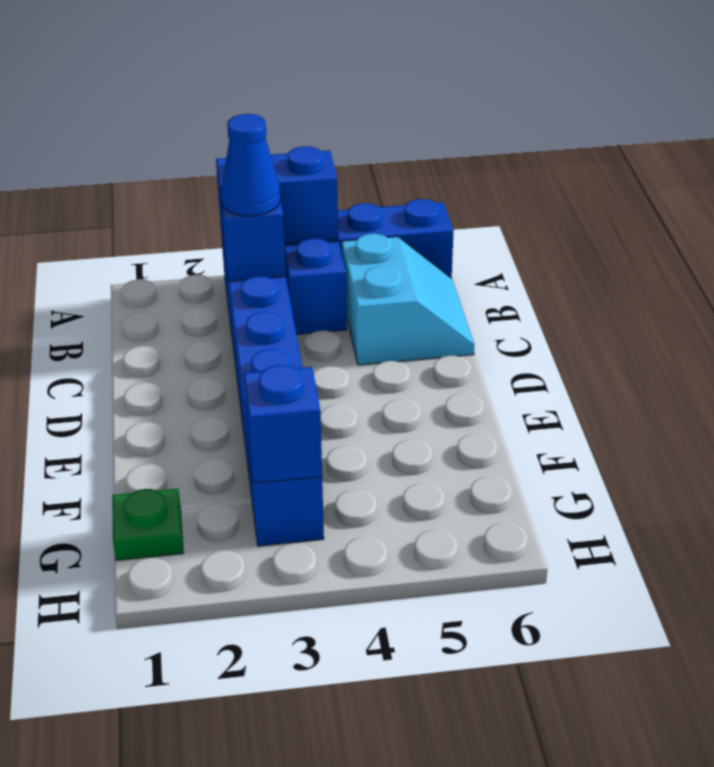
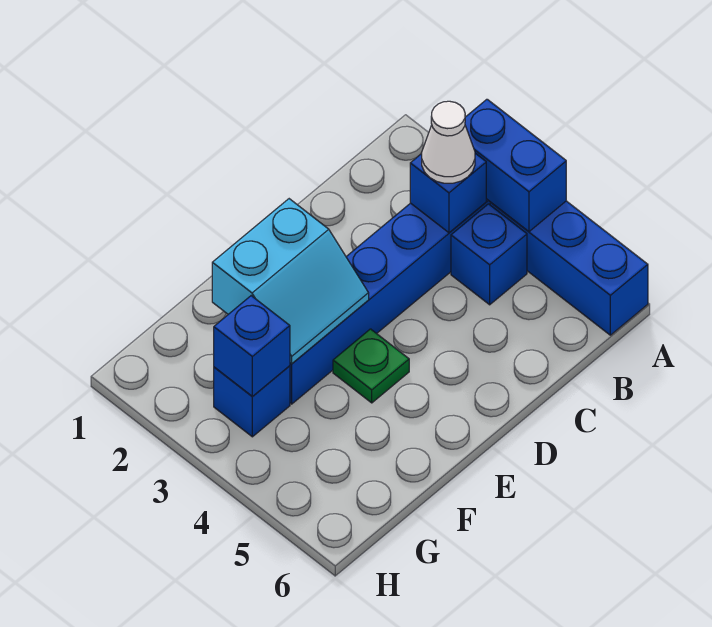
blue 1x1 cone [221,114,280,216] -> white 1x1 cone [422,101,475,183]
cyan 2x2 slope [342,234,474,365] -> cyan 2x2 slope moved to [212,199,369,364]
green 1x1 plate [112,489,184,561] -> green 1x1 plate moved to [333,329,409,403]

